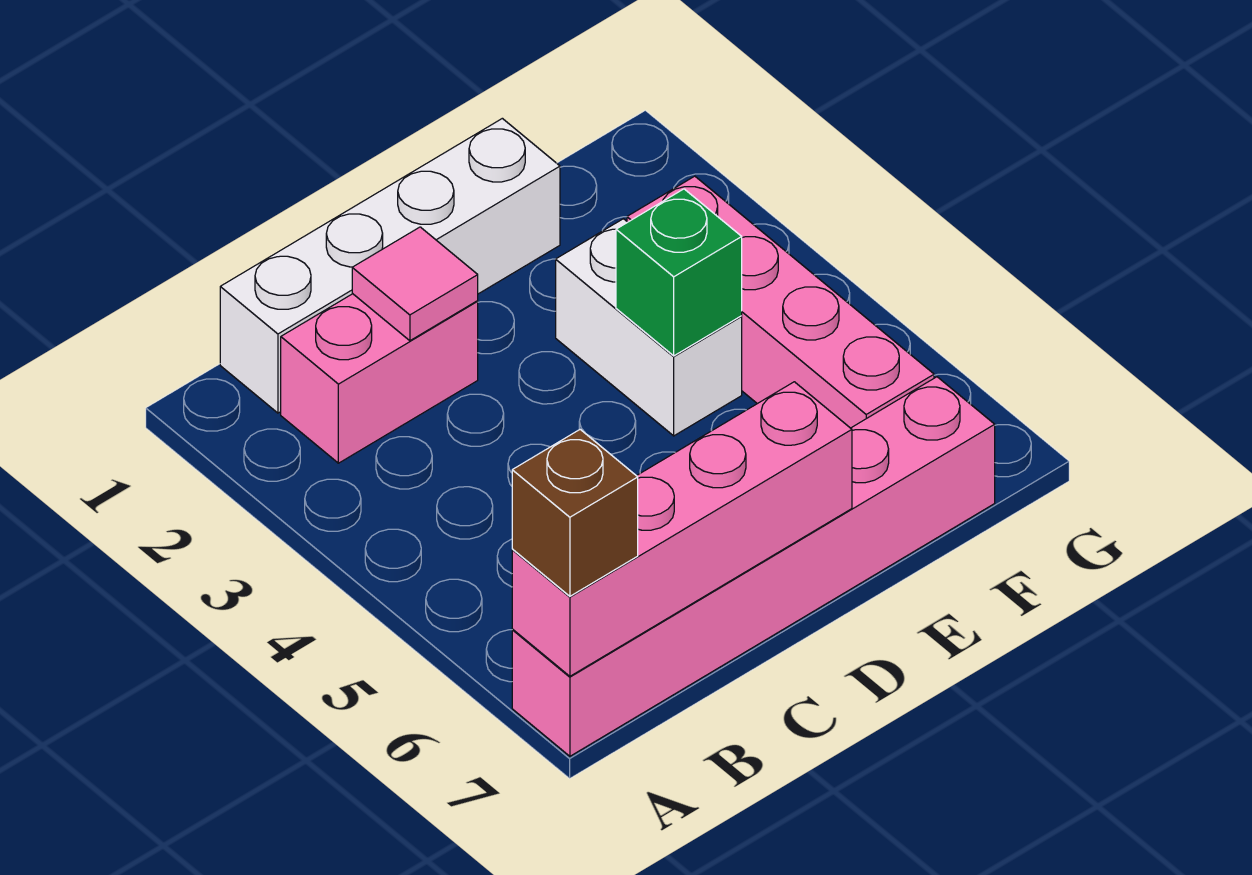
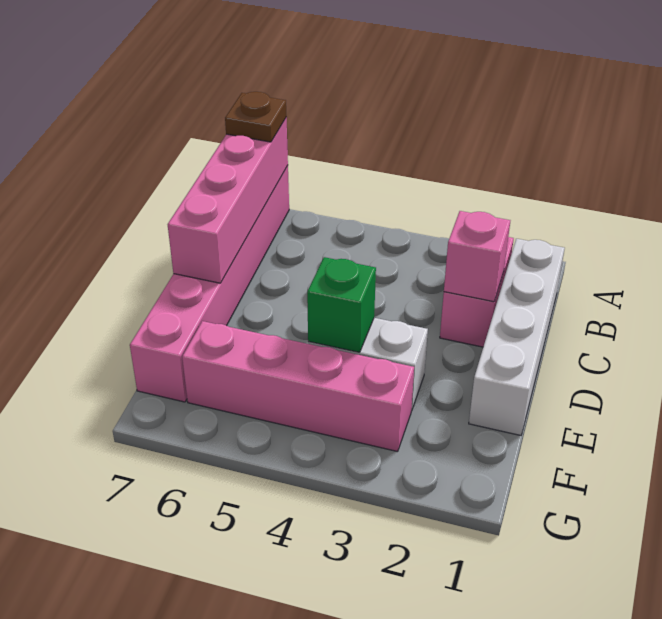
brown 1x1 brick [512,430,638,596] -> brown 1x1 plate [225,92,286,142]
pink 1x1 tile [352,227,478,341] -> pink 1x1 brick [444,211,510,302]

